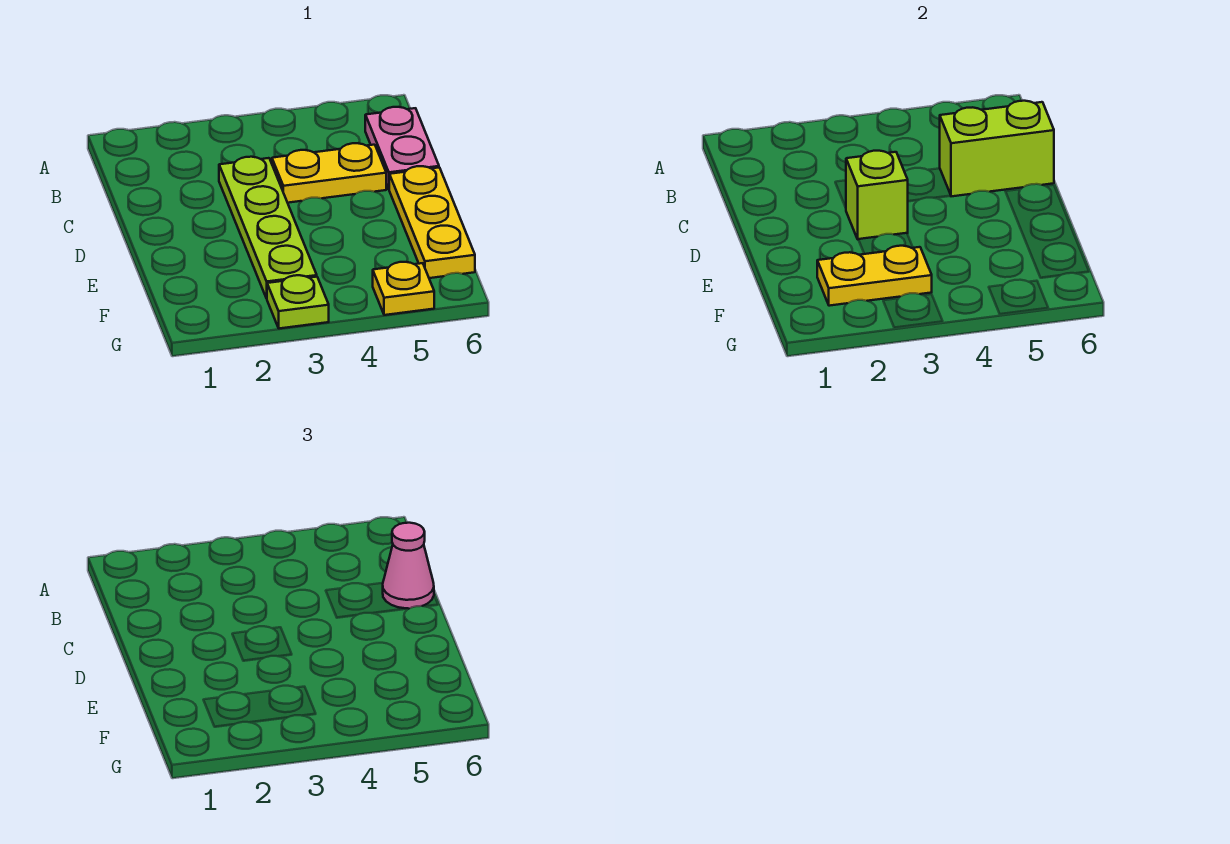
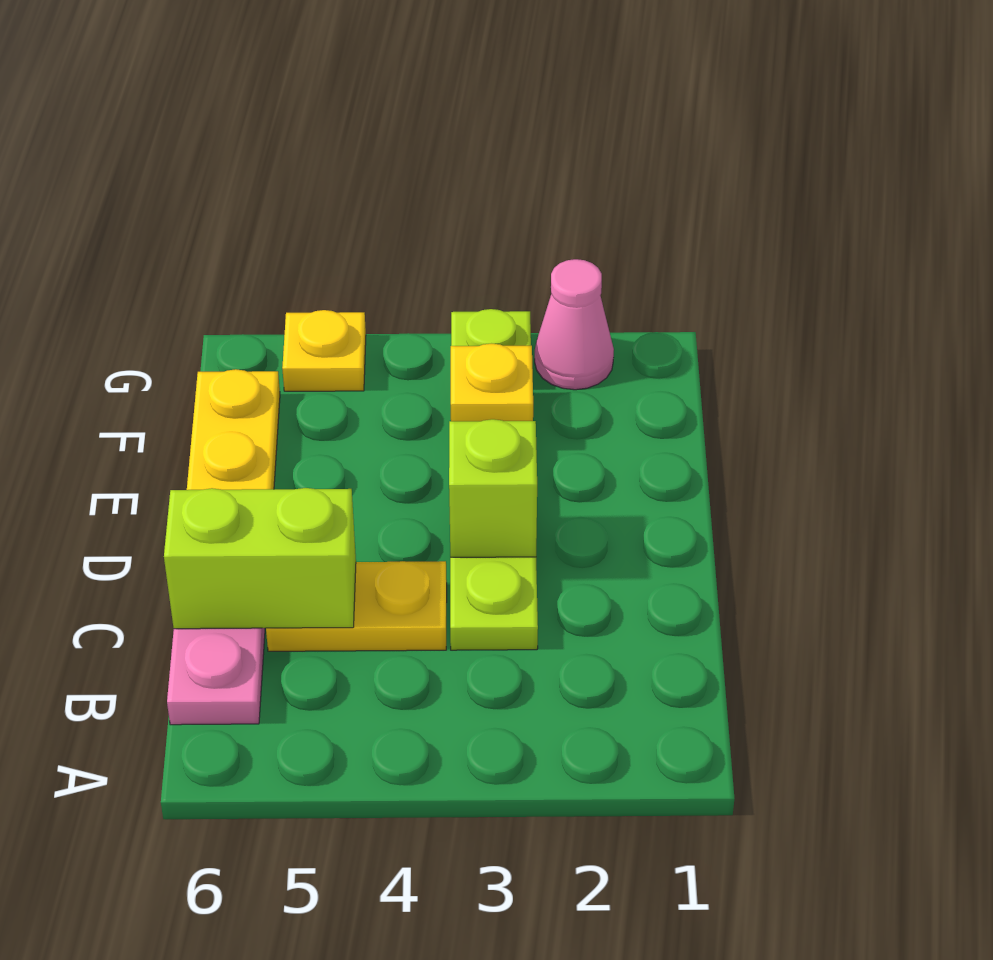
pink 1x1 cone [383,523,434,609] -> pink 1x1 cone moved to [535,259,614,390]
yellow 1x2 plate [817,246,932,306] -> yellow 1x1 plate [451,344,533,421]

